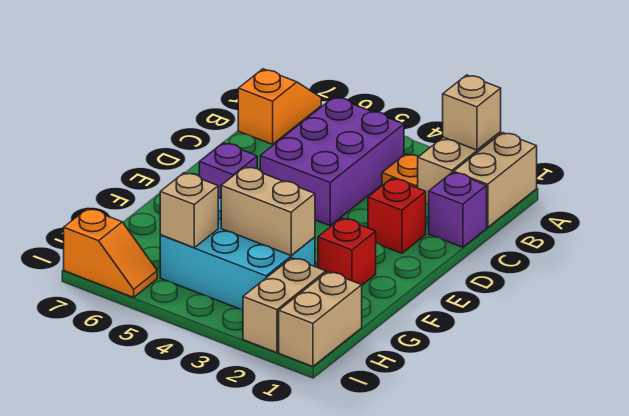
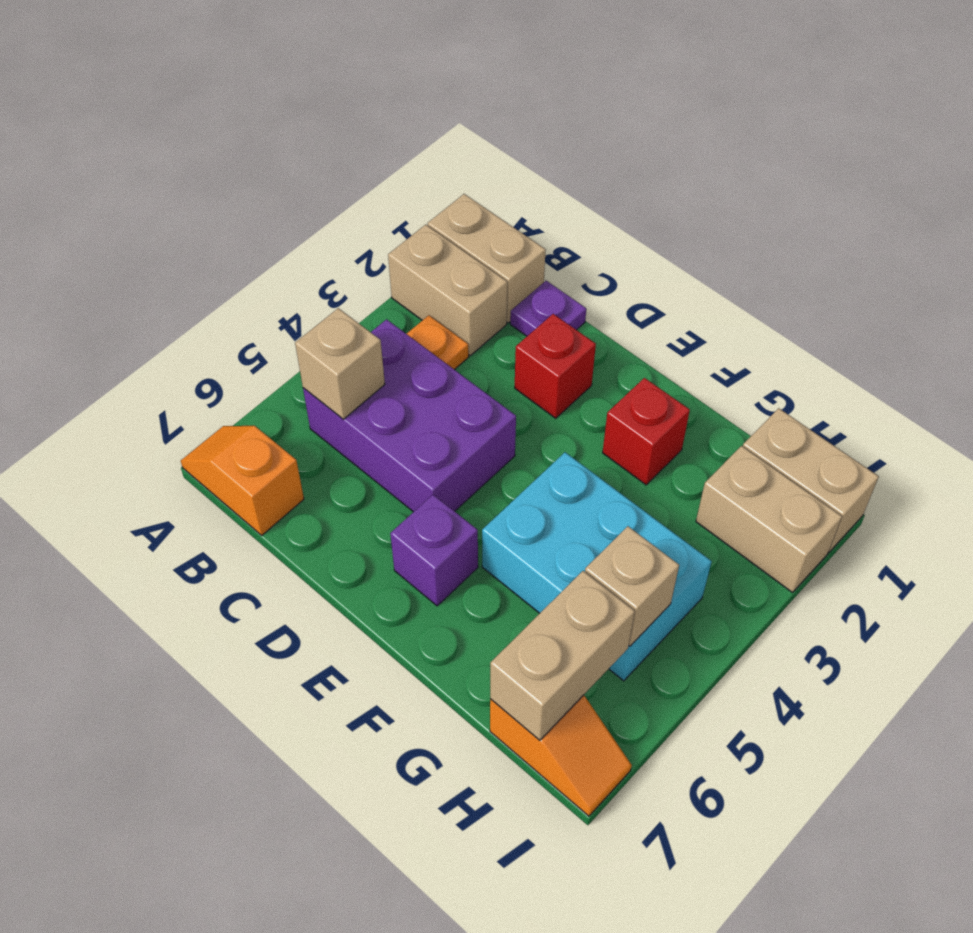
tan 1x1 brick [443,75,501,150] -> tan 1x1 brick moved to [295,308,385,419]
purple 1x1 brick [429,172,487,247] -> purple 1x1 plate [510,281,586,336]
cyan 2x3 brick [160,198,315,310] -> cyan 2x3 brick turned to [482,452,712,681]
tan 1x2 brick [221,167,315,255] -> tan 1x2 brick moved to [490,571,635,740]
orange 1x2 slope [64,209,157,297] -> orange 1x2 slope turned to [490,695,632,816]

